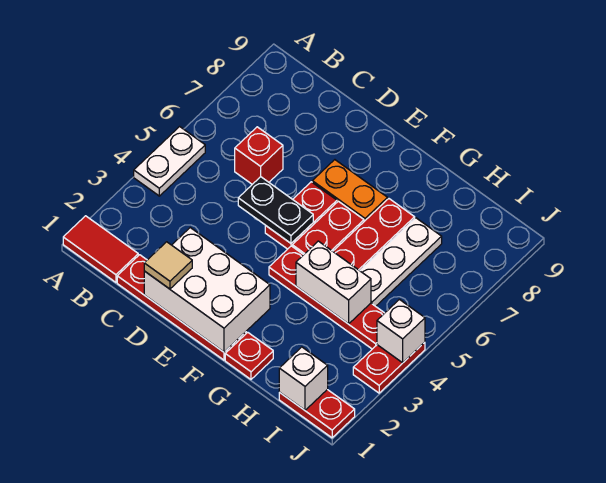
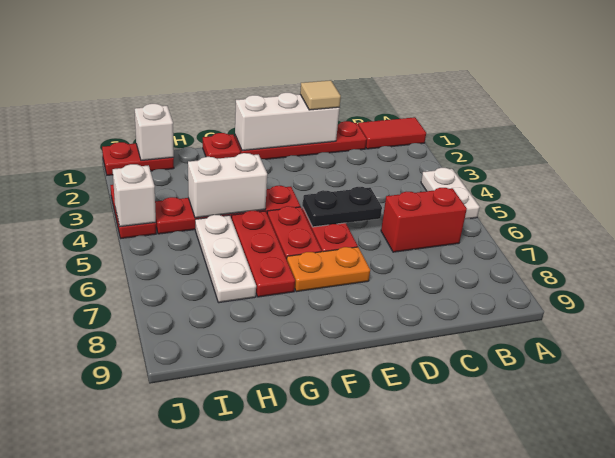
red 1x1 brick [235,127,283,184] -> red 1x2 brick [381,188,467,252]
white 2x3 brick [144,228,270,352] -> white 1x3 brick [235,93,340,151]

